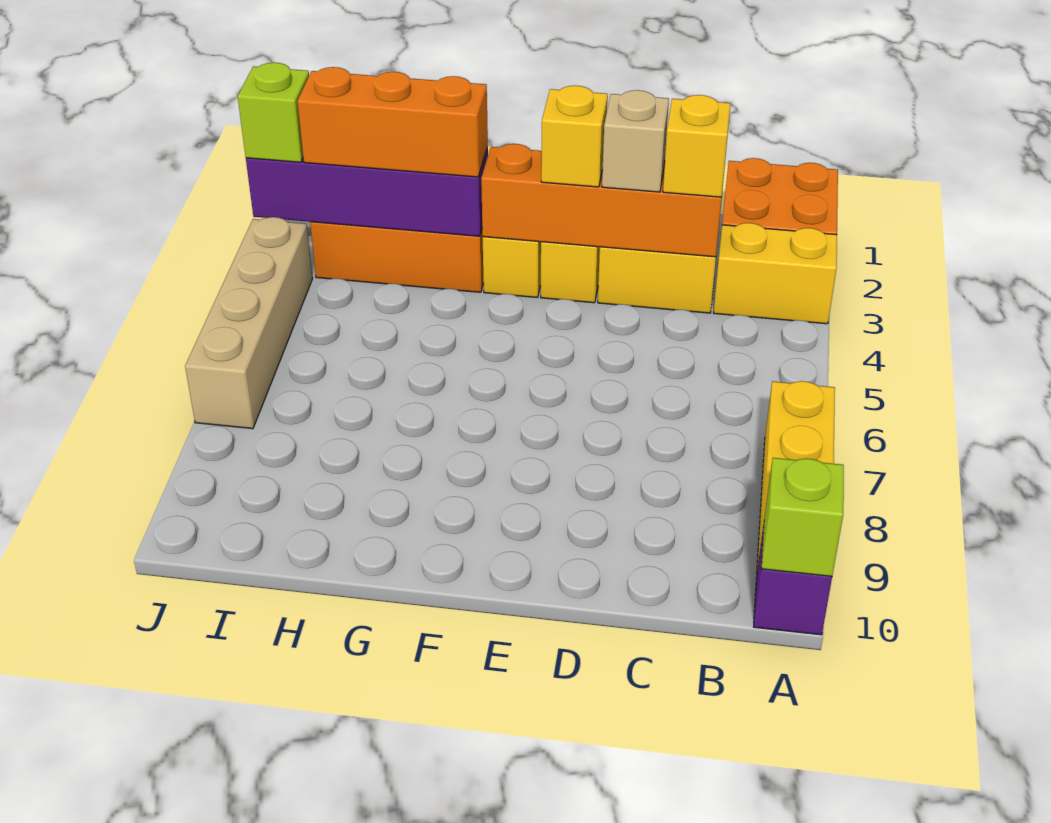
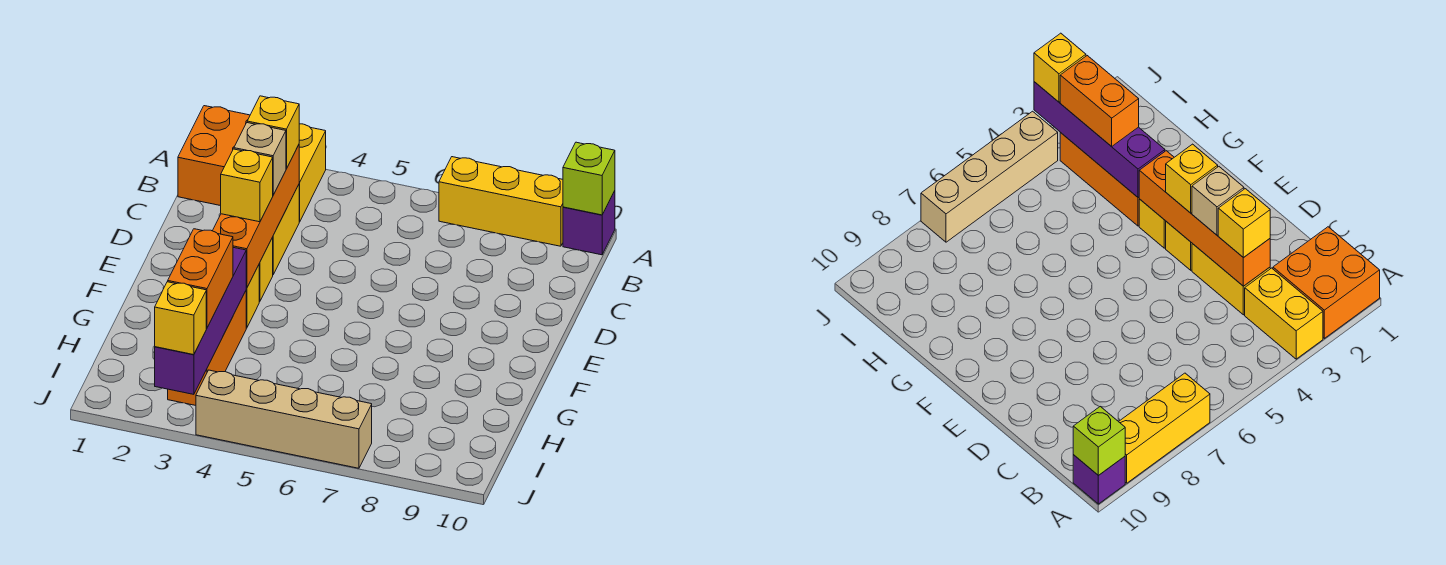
orange 1x3 brick [298,67,488,177] -> orange 1x2 brick [168,229,233,328]
lime 1x1 brick [238,63,309,162] -> yellow 1x1 brick [155,282,206,355]

